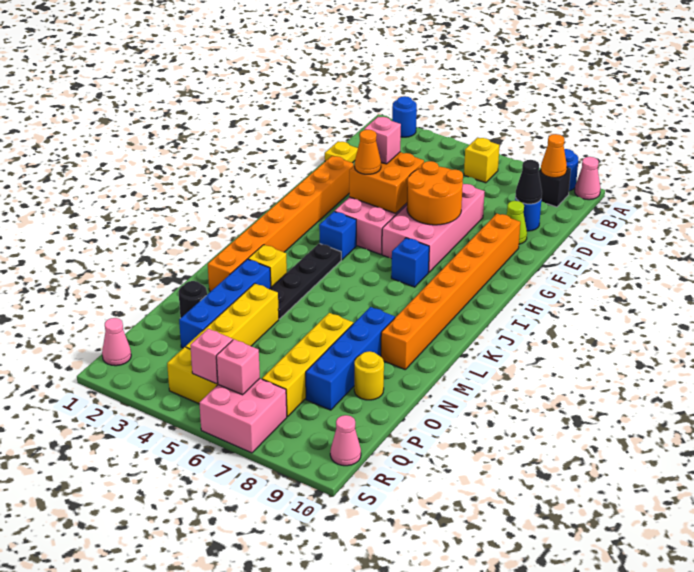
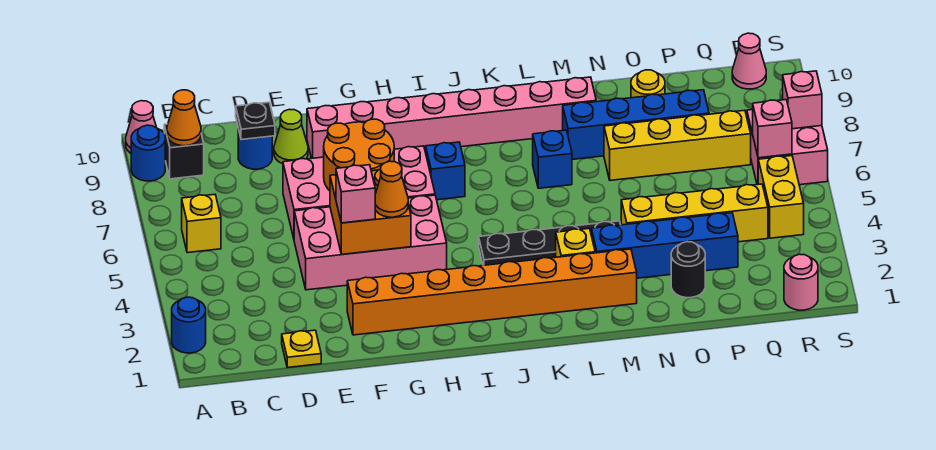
black 1x1 cone [515,160,542,204] -> black 1x1 plate [236,102,275,140]
orange 1x8 brick [381,214,520,369] -> pink 1x8 brick [307,77,596,158]
blue 1x1 brick [319,211,356,260] -> blue 1x1 brick moved to [533,130,572,188]
pink 1x1 cone [102,318,131,366] -> pink 1x1 round brick [784,254,818,310]
pink 1x1 brick [190,329,233,384] -> pink 1x1 brick moved to [783,71,822,129]

